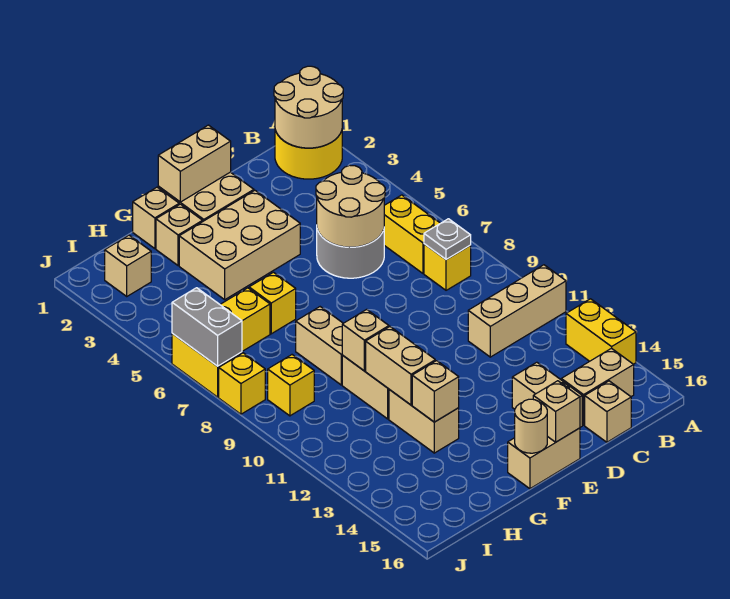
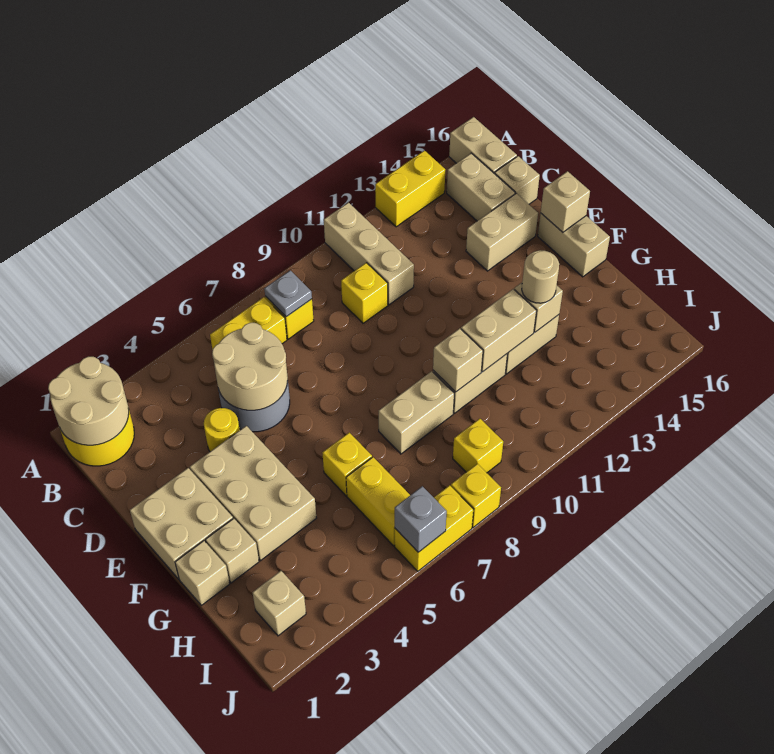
none -> yellow 1x1 brick [341,263,388,323]
none -> yellow 1x1 round brick [204,408,240,452]
tan 1x2 brick [158,125,231,202] -> tan 1x2 brick moved to [449,117,517,174]
tan 1x1 round brick [515,399,547,453] -> tan 1x1 round brick moved to [522,250,559,303]
grey 1x2 brick [172,288,242,366] -> grey 1x1 brick [395,486,447,552]

